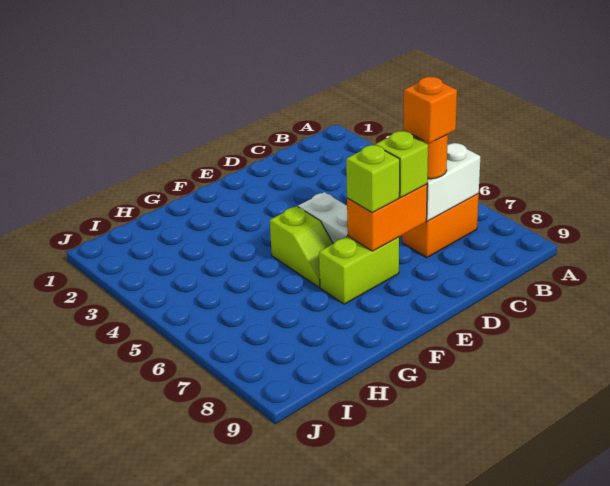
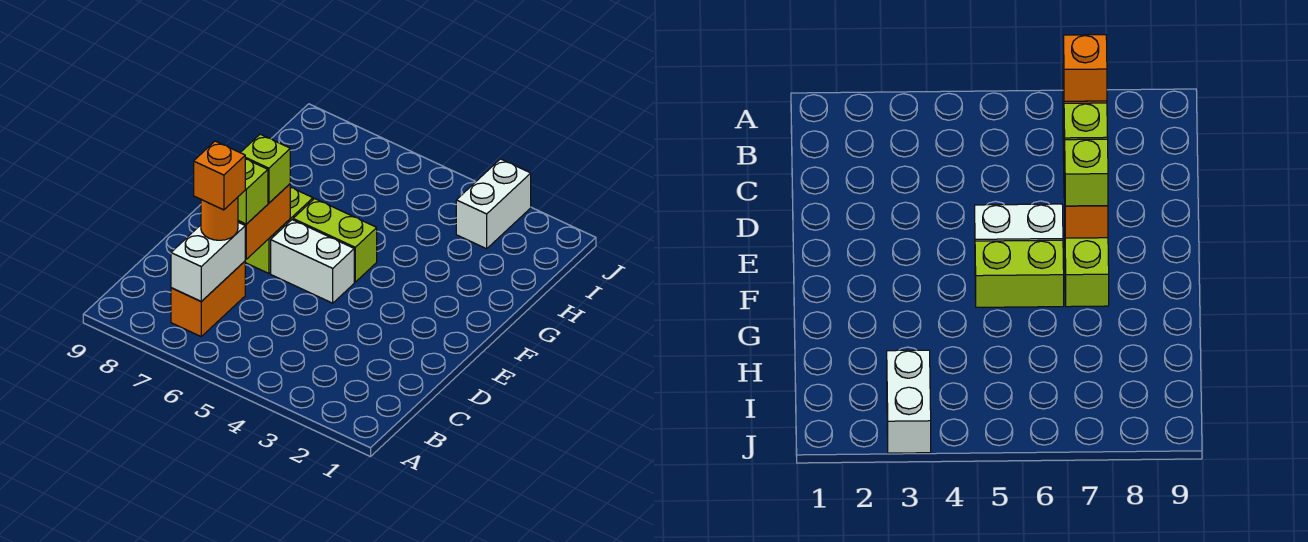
lime 1x2 slope [270,206,333,287] -> lime 1x2 brick [293,199,377,282]
none -> white 1x2 brick [456,159,531,249]

